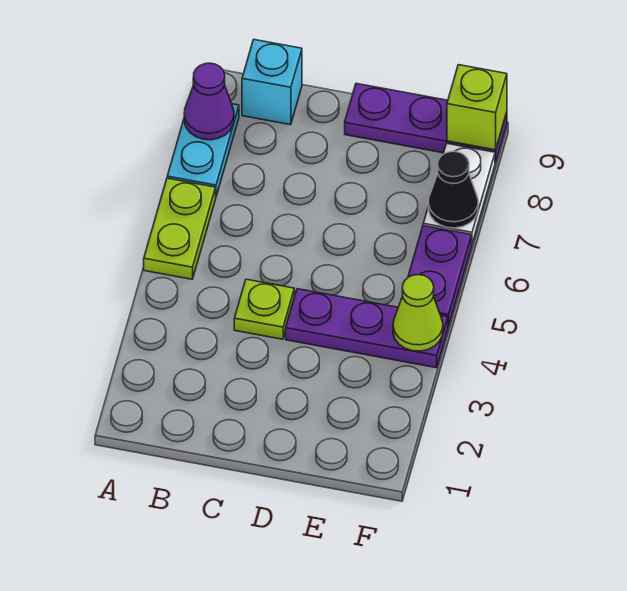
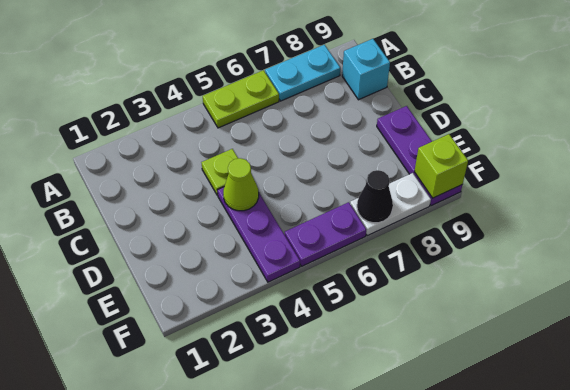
purple 1x1 cone [184,63,234,140] -> none
lime 1x1 cone [393,275,443,351] -> lime 1x1 cone moved to [223,158,259,211]

